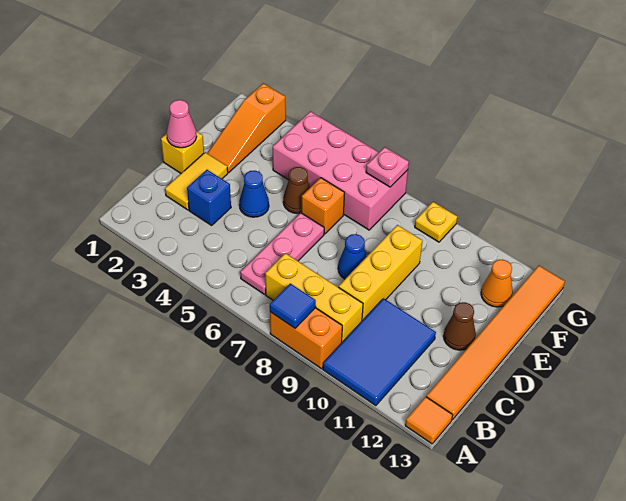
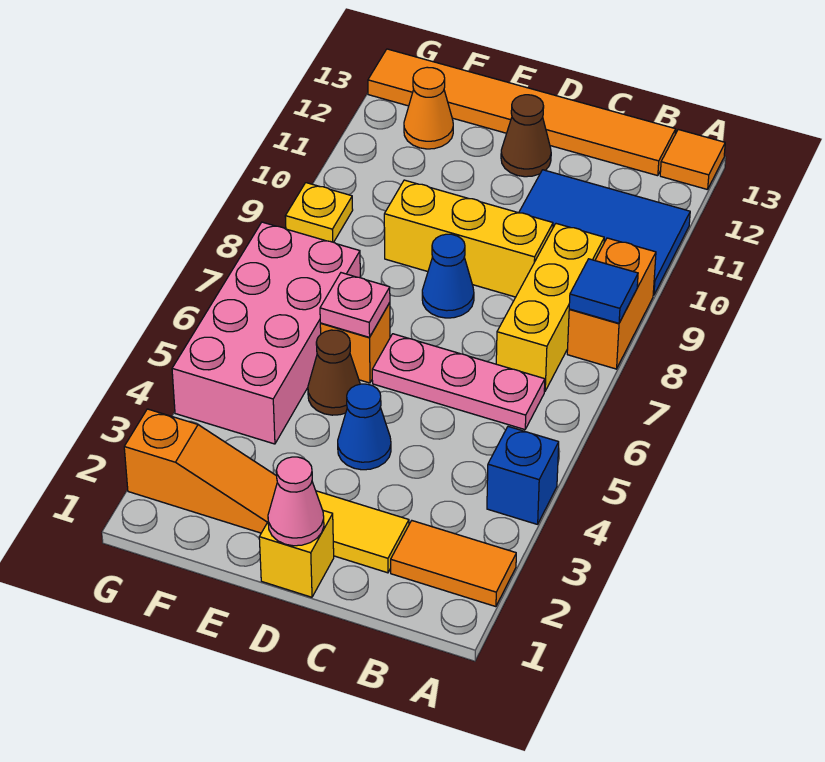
none -> orange 1x2 tile [391,521,516,607]
blue 1x1 brick [187,170,231,225] -> blue 1x1 brick moved to [487,427,559,524]
pink 1x1 plate [366,147,409,187] -> pink 1x1 plate moved to [320,273,390,337]

